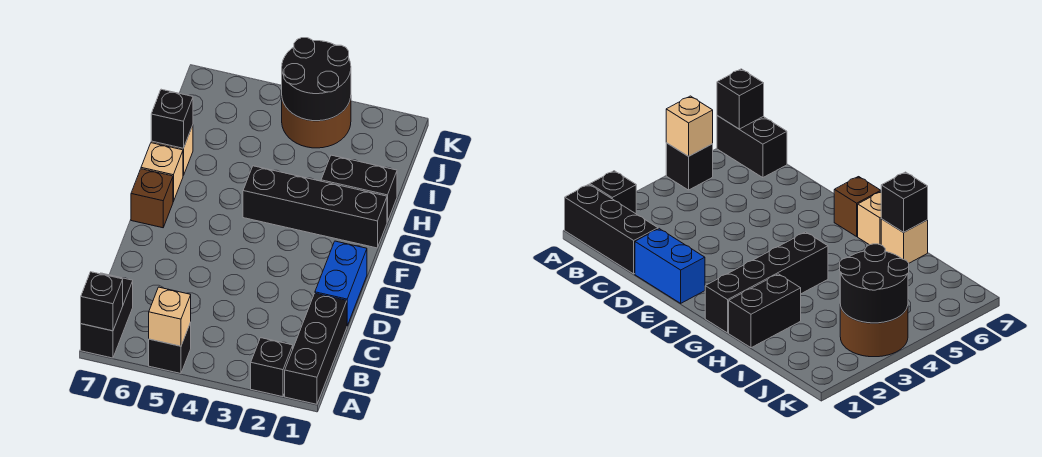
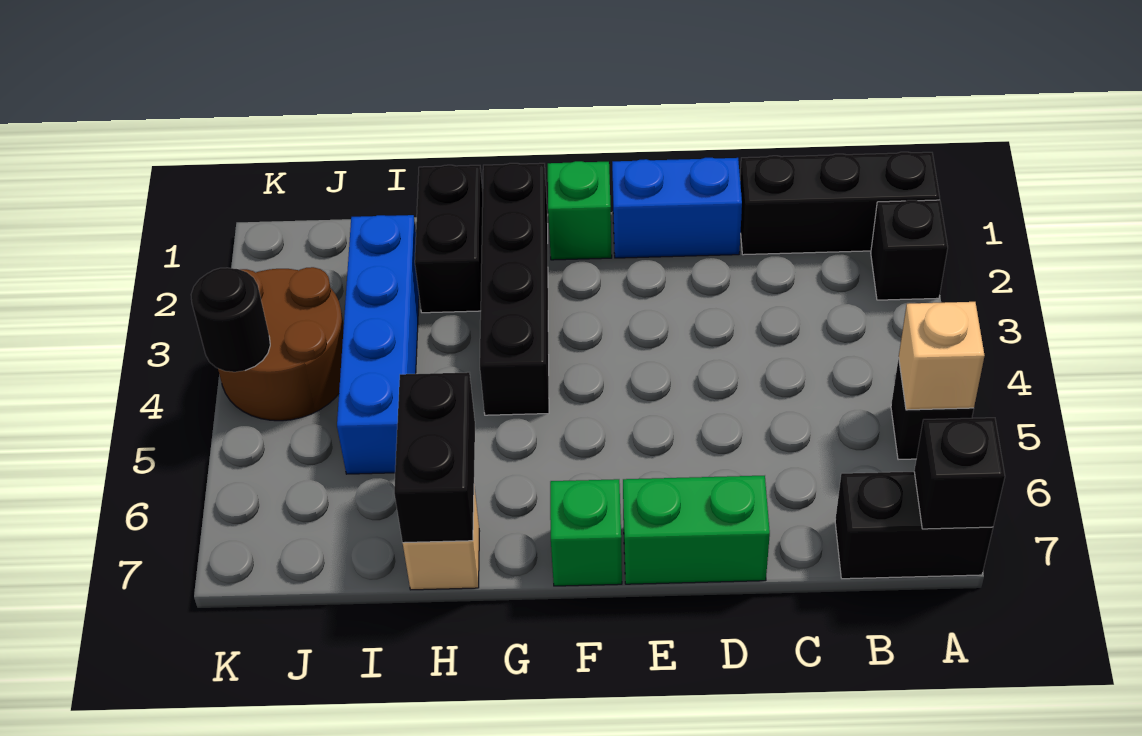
none -> green 1x2 brick [623,476,770,584]
none -> green 1x1 brick [548,161,612,260]
brown 1x1 brick [131,169,173,228] -> green 1x1 brick [550,479,622,586]
tan 1x1 brick [141,143,183,202] -> none
black 1x1 brick [151,89,193,148] -> black 1x2 brick [394,372,475,543]
none -> blue 1x4 brick [337,215,419,474]
black 2x2 round brick [282,38,351,121] -> black 1x1 round brick [191,268,270,372]

